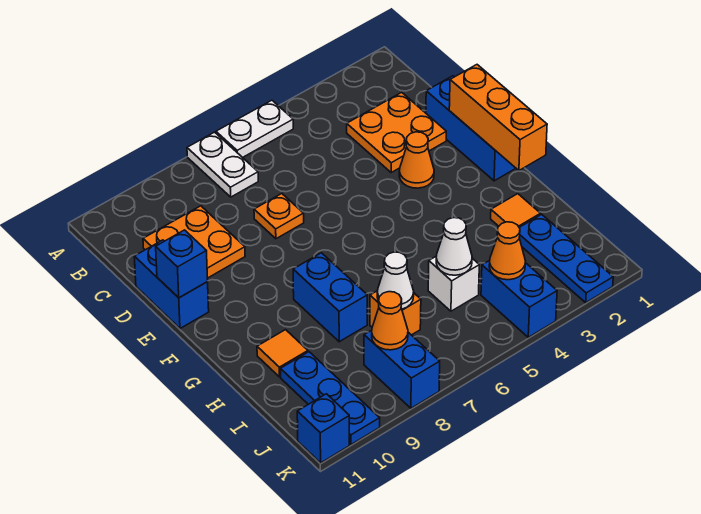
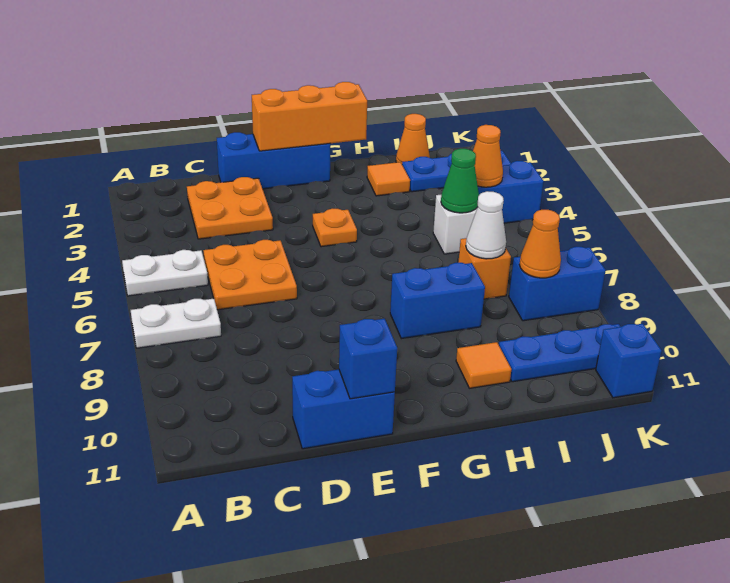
white 1x2 plate [216,100,293,158] -> white 1x2 plate turned to [122,250,208,296]
orange 2x2 plate [143,206,245,278] -> orange 2x2 plate moved to [203,240,297,310]
orange 1x1 plate [254,194,304,239] -> orange 1x1 plate moved to [313,208,357,247]
orange 1x1 cone [399,132,434,188] -> orange 1x1 cone moved to [396,114,430,164]
white 1x1 cone [436,218,472,275] -> green 1x1 cone [441,149,479,213]

